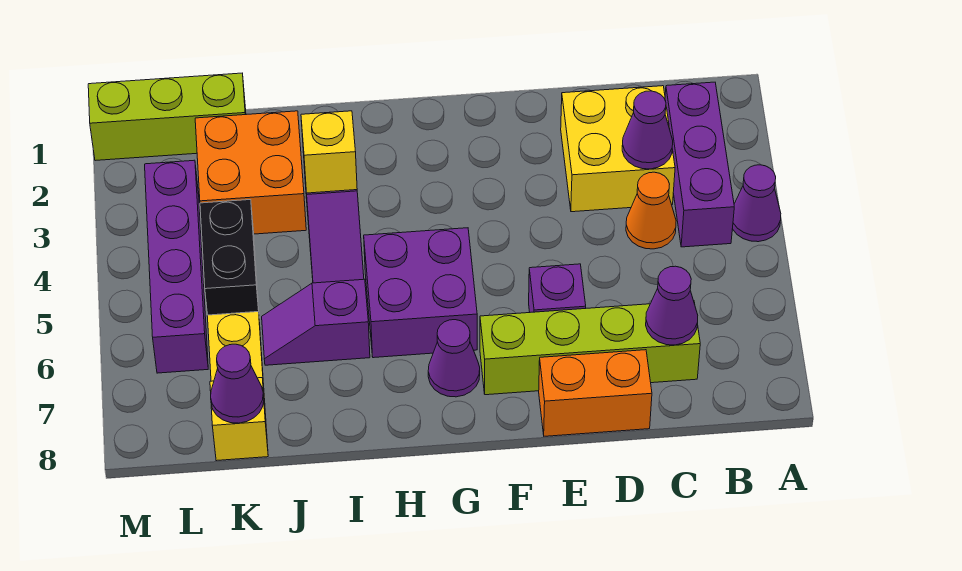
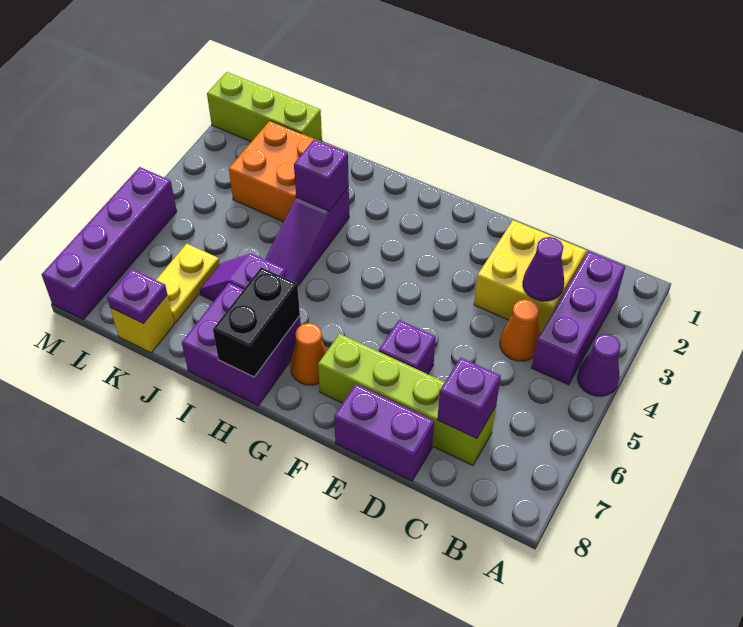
purple 1x1 cone [646,266,698,345] -> purple 1x1 brick [437,357,501,439]
orange 1x2 brick [539,350,652,436] -> purple 1x2 brick [334,384,434,481]
purple 2x2 brick [364,228,477,358] -> purple 2x2 brick moved to [182,283,301,405]
purple 1x1 cone [428,320,480,397] -> orange 1x1 cone [290,323,327,385]
yellow 1x1 brick [301,111,357,193] -> purple 1x1 brick [294,139,349,211]
black 1x2 brick [200,200,259,315] -> black 1x2 brick moved to [213,267,300,377]
purple 1x1 cone [211,344,264,423] -> purple 1x1 plate [107,269,167,324]
purple 1x4 brick [145,160,208,373] -> purple 1x4 brick moved to [42,167,177,319]

